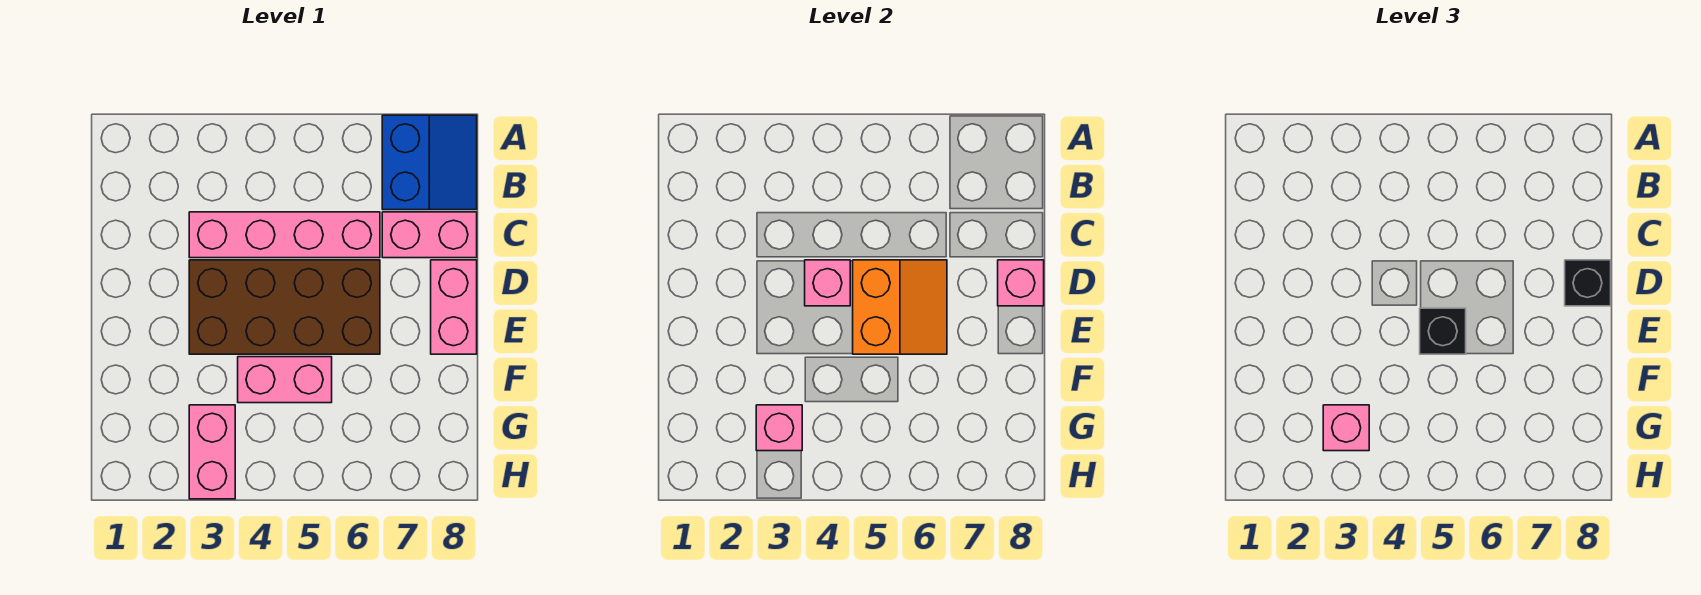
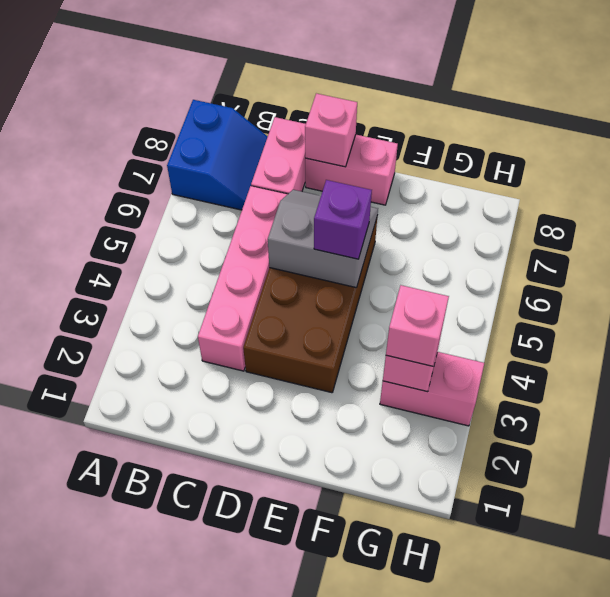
blue 2x2 slope [382,115,477,210] -> blue 2x2 slope turned to [167,100,268,210]
pink 1x1 brick [805,260,850,306] -> none
orange 2x2 slope [853,260,947,354] -> grey 2x2 slope [268,190,378,288]
black 1x1 brick [1565,260,1611,306] -> none
black 1x1 brick [1420,308,1466,354] -> purple 1x1 brick [314,180,372,259]
pink 1x2 brick [238,357,332,403] -> none

